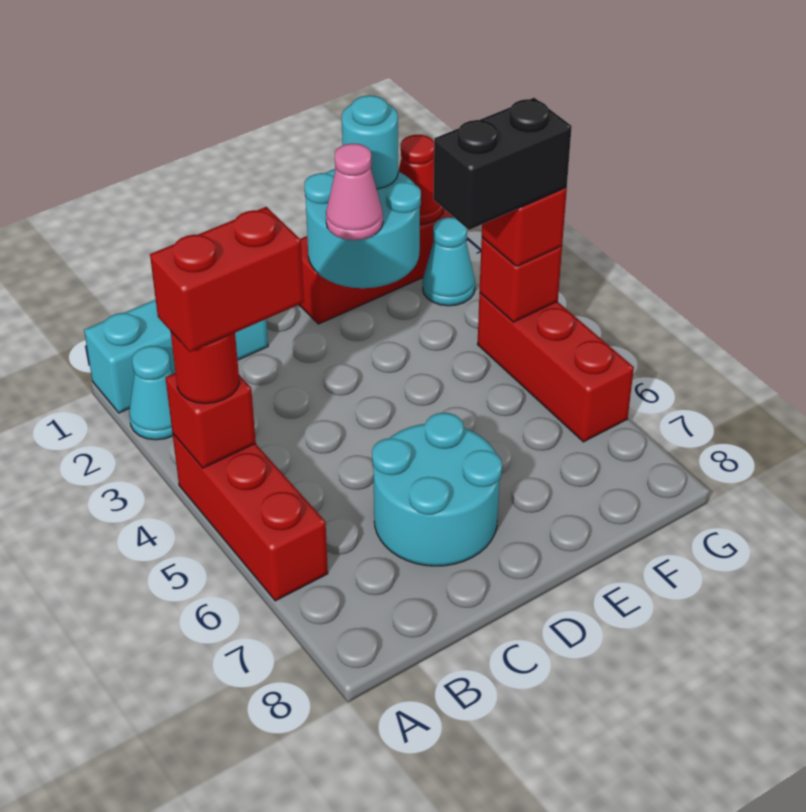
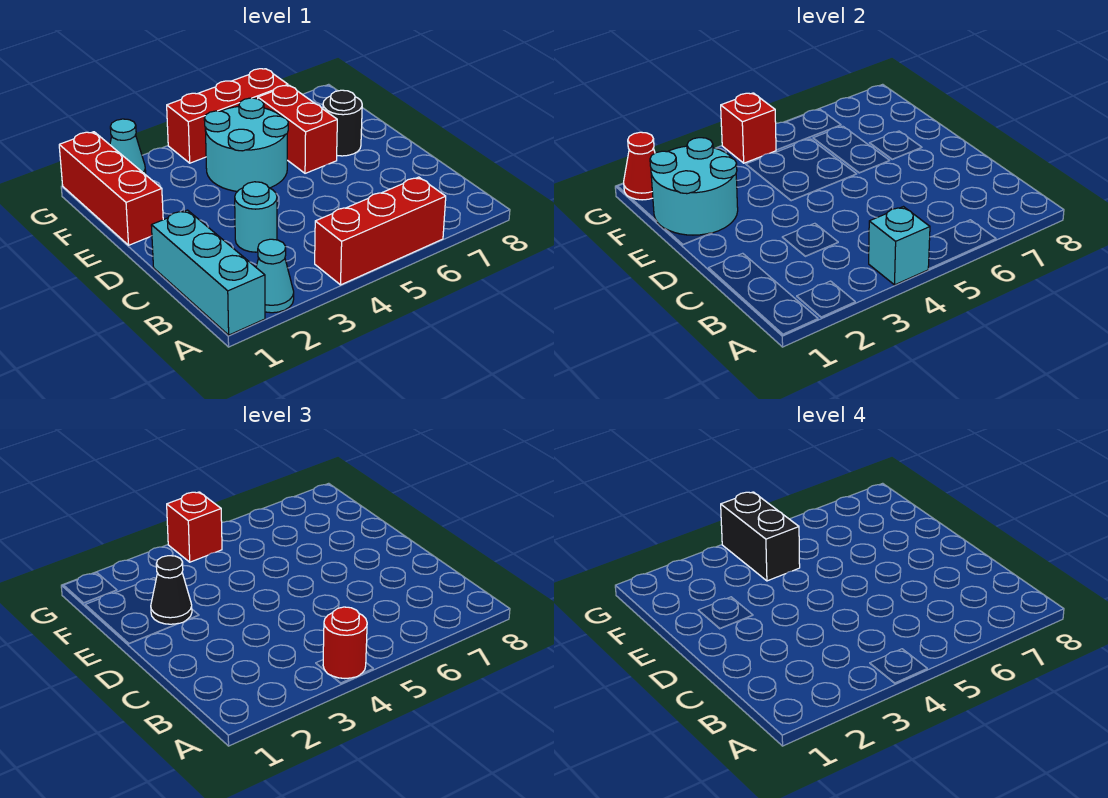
red 1x1 brick [165,373,256,468] -> cyan 1x1 brick [869,207,930,285]
red 1x2 brick [150,207,304,352] -> red 1x2 brick moved to [258,85,337,173]
cyan 2x2 round brick [372,413,502,566] -> cyan 2x2 round brick moved to [204,98,288,191]
pink 1x1 cone [326,144,383,240] -> black 1x1 cone [151,556,192,624]
none -> black 1x1 round brick [323,90,362,156]
cyan 1x1 round brick [342,95,398,189] -> cyan 1x1 round brick moved to [235,182,277,252]

